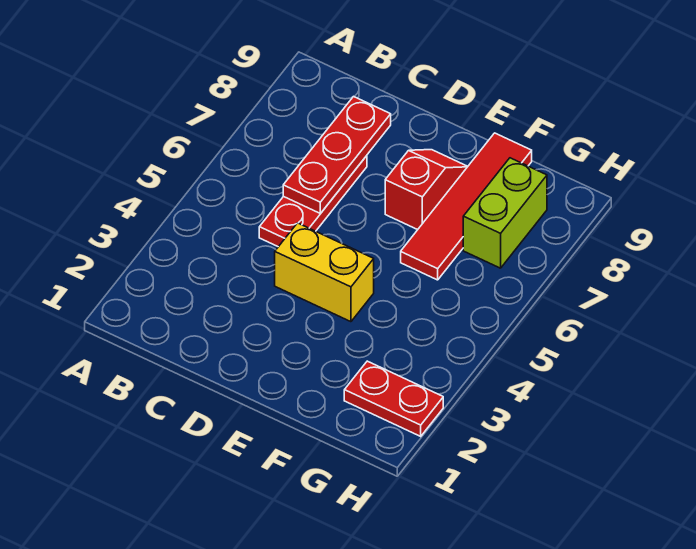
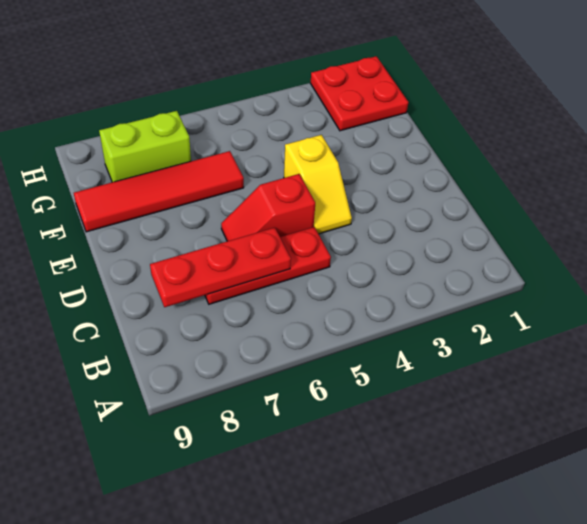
yellow 1x2 brick [275,223,374,322] -> yellow 1x2 slope [284,135,352,234]
red 1x2 slope [385,150,468,230] -> red 1x2 slope moved to [221,174,315,241]
red 1x2 plate [344,361,443,436] -> red 2x2 plate [311,56,408,131]

